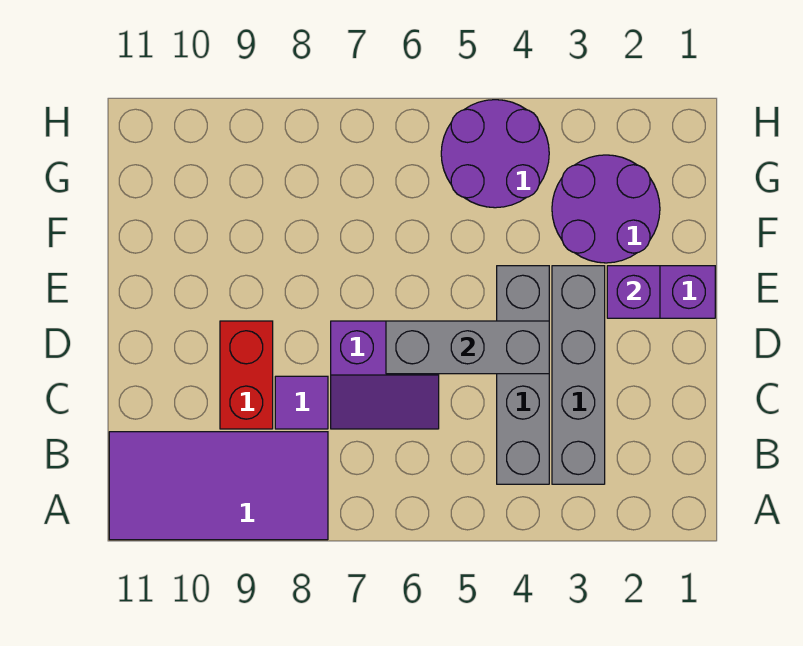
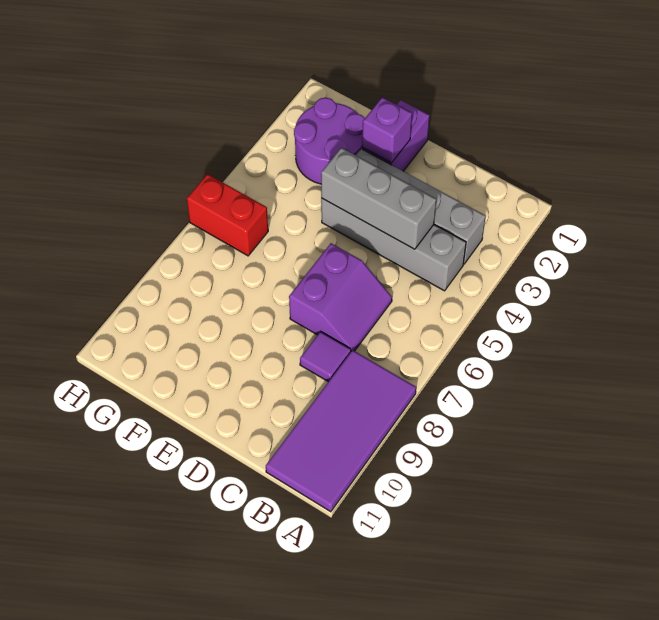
red 1x2 brick [220,321,273,429] -> red 1x2 brick moved to [187,174,268,256]
grey 1x3 brick [386,321,549,374] -> grey 1x3 brick turned to [321,148,436,249]
purple 2x2 round brick [441,100,549,208] -> none

